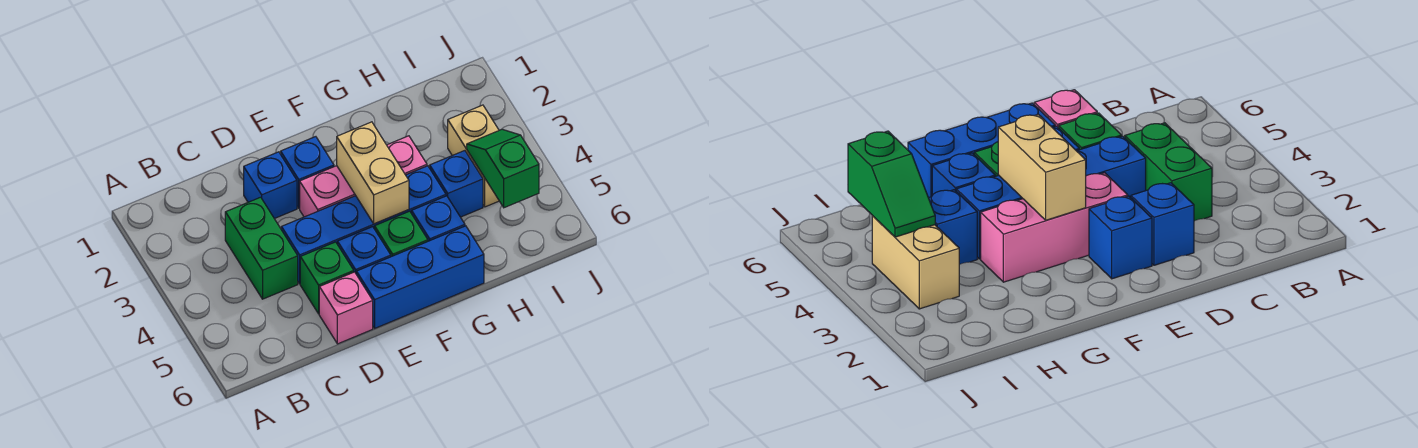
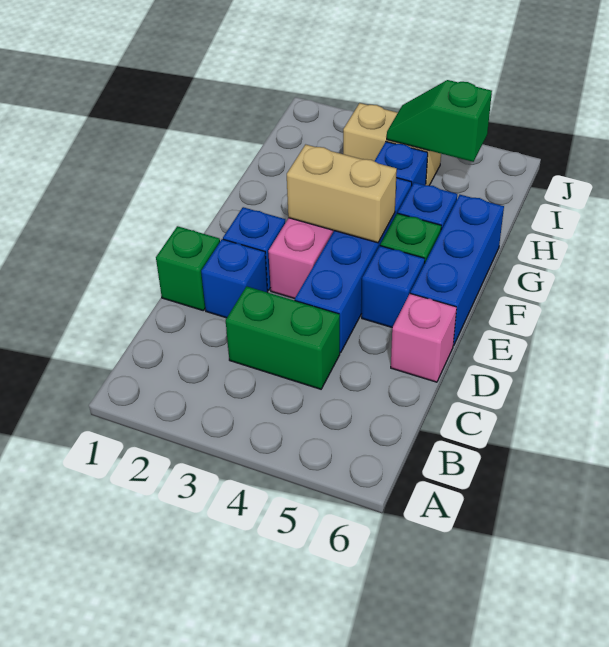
green 1x1 brick [300,242,354,314] -> green 1x1 brick moved to [156,226,220,311]

